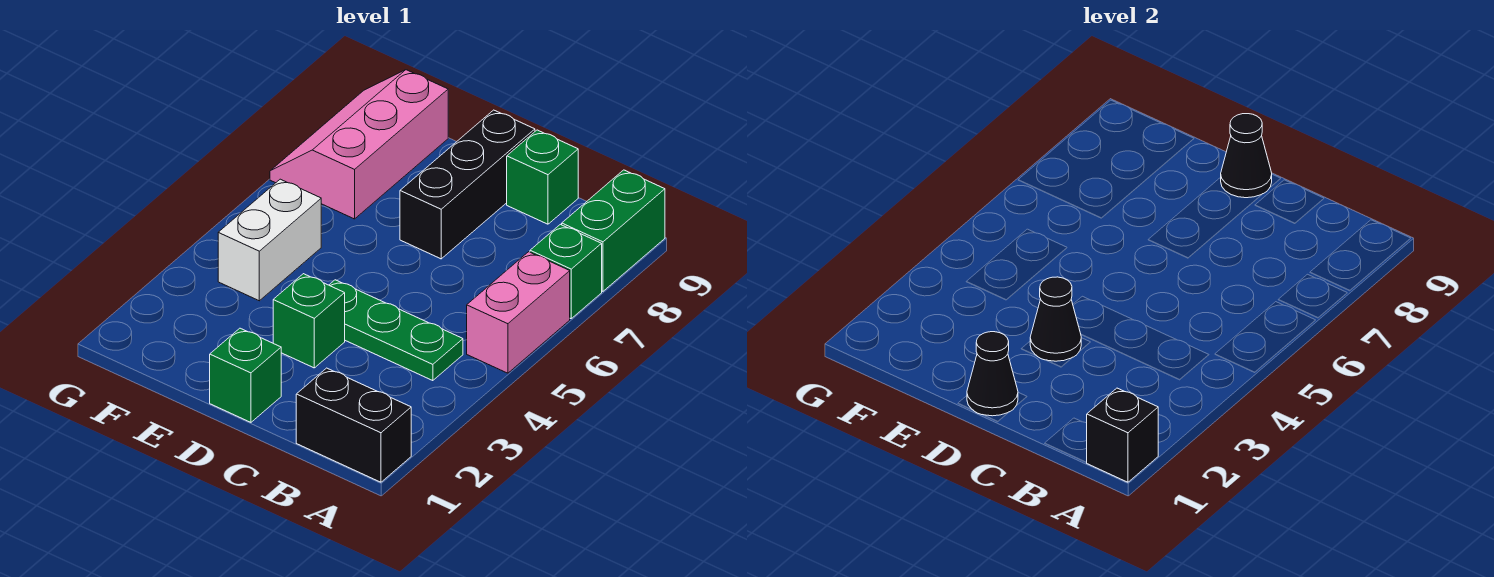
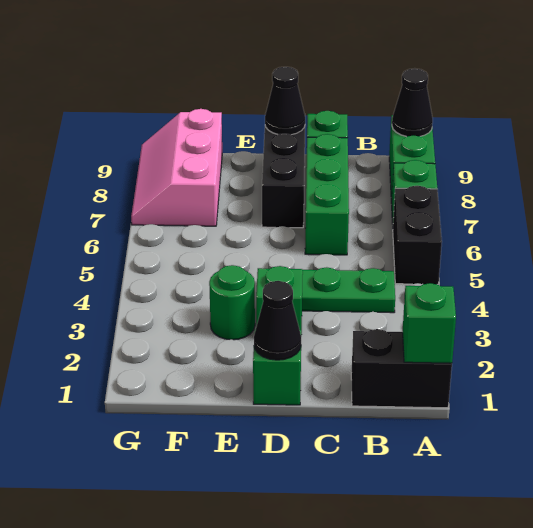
black 1x1 brick [1087,388,1158,482] -> green 1x1 brick [403,283,456,363]
pink 1x2 brick [467,252,570,373] -> black 1x2 brick [393,186,442,284]
none -> green 1x3 brick [305,134,349,255]
black 1x1 cone [1030,277,1081,361] -> black 1x1 cone moved to [392,68,433,137]
none -> green 1x1 round brick [209,265,255,340]
white 1x2 brick [218,179,321,301] -> none

